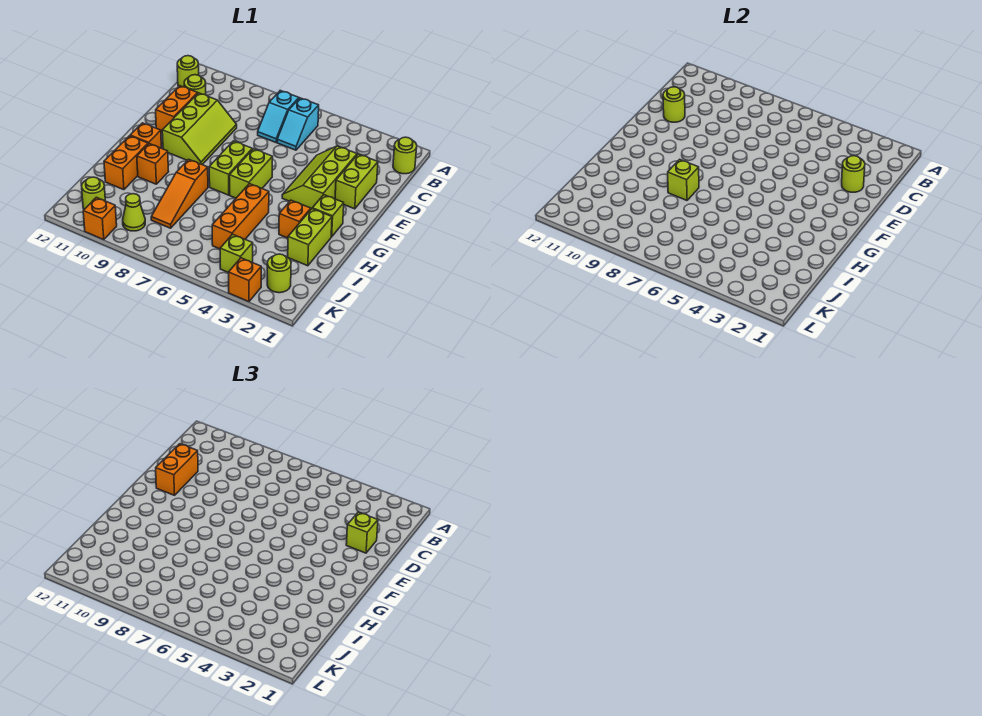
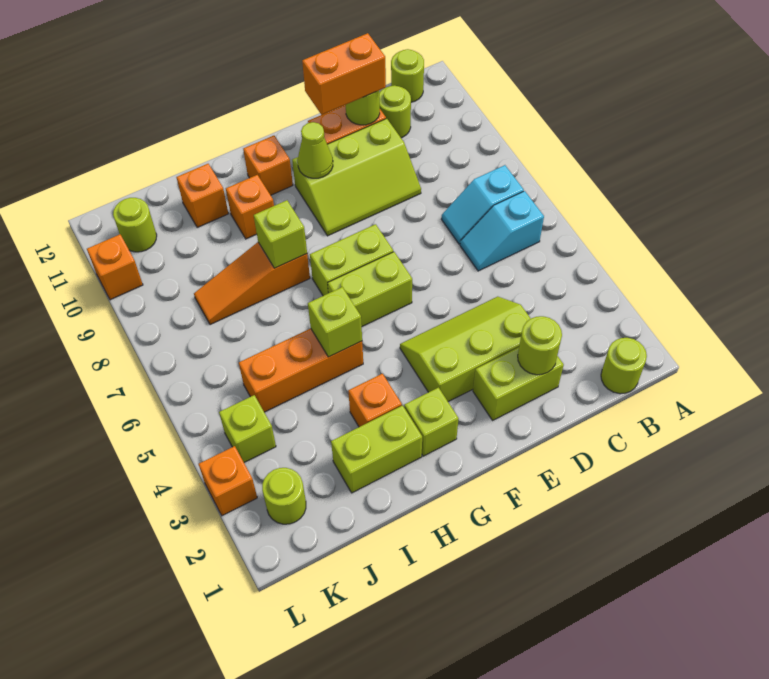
lime 1x1 brick [346,512,378,553] -> lime 1x1 brick moved to [308,287,362,357]
orange 1x2 brick [104,136,148,190] -> orange 1x1 brick [176,164,228,228]
lime 1x1 cone [123,194,145,231] -> lime 1x1 cone moved to [298,122,333,178]

